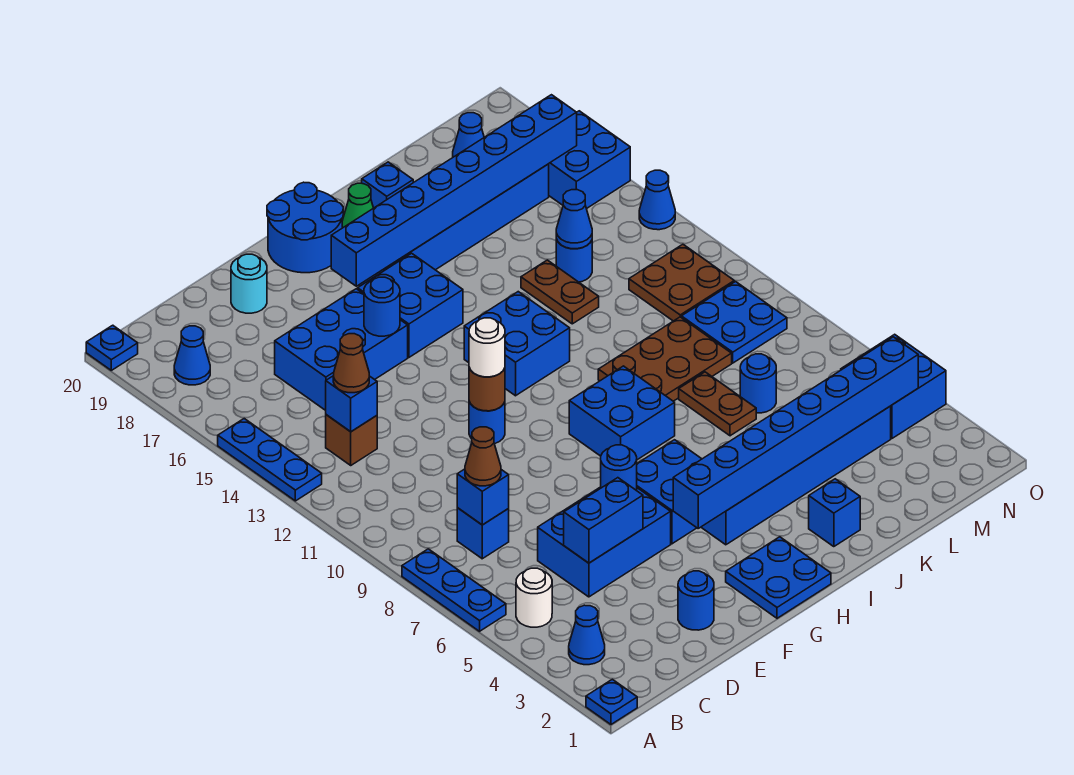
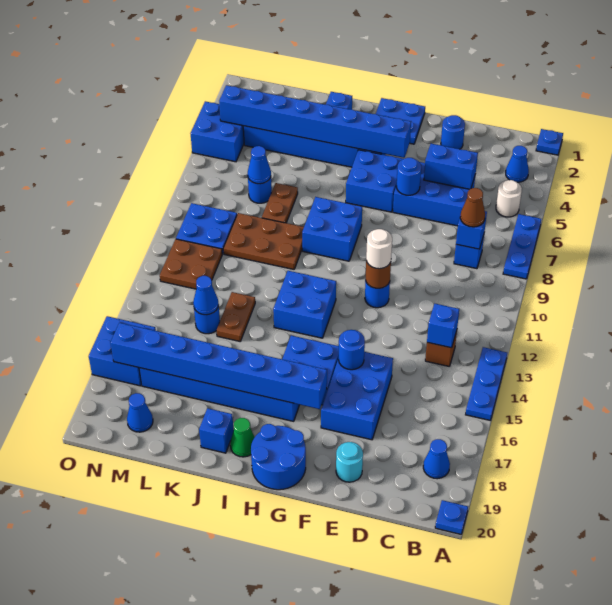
brown 1x1 cone [333,334,369,393] -> none
blue 2x3 brick [275,289,408,410] -> blue 2x3 brick turned to [321,352,393,440]
blue 1x1 cone [639,170,675,230] -> blue 1x1 cone moved to [248,146,271,184]

